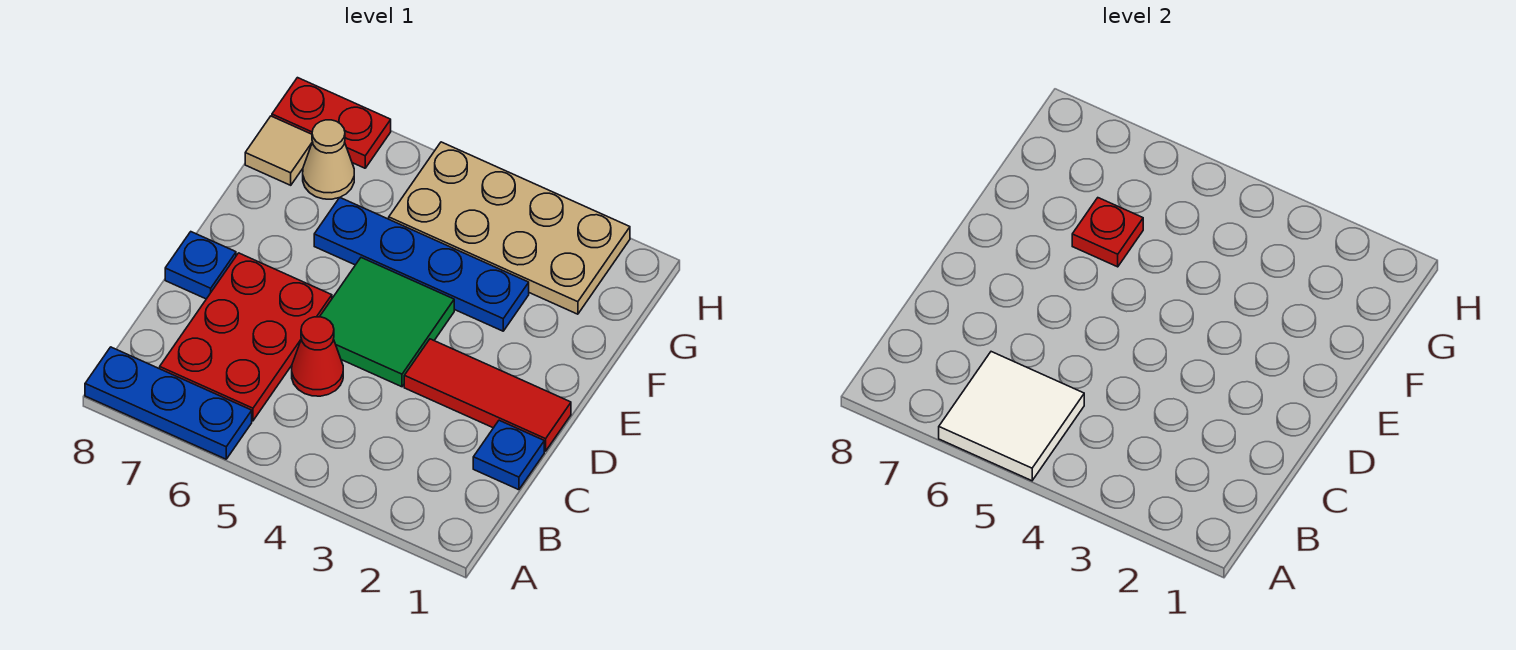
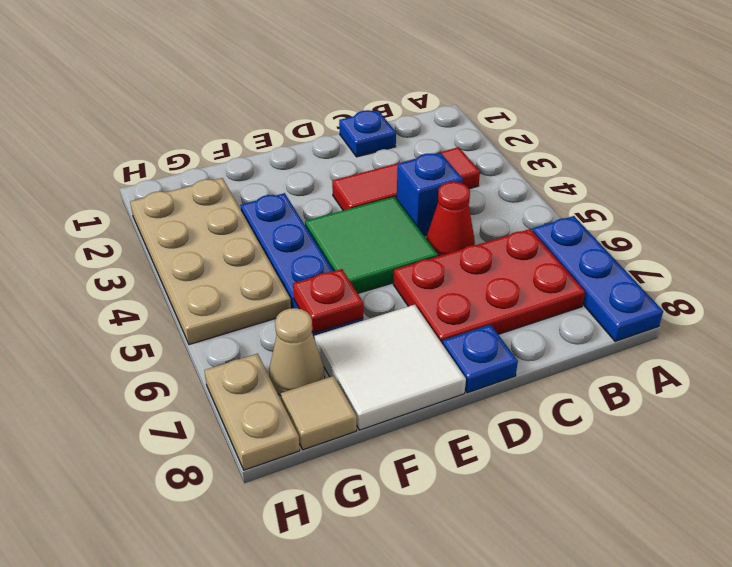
white 2x2 tile [939,352,1084,481] -> white 2x2 tile moved to [314,305,466,430]
none -> blue 1x1 brick [397,153,463,236]
red 1x3 tile [404,339,571,451] -> red 1x3 tile turned to [332,147,480,210]
red 1x2 plate [272,78,391,168] -> tan 1x2 plate [204,354,300,470]

